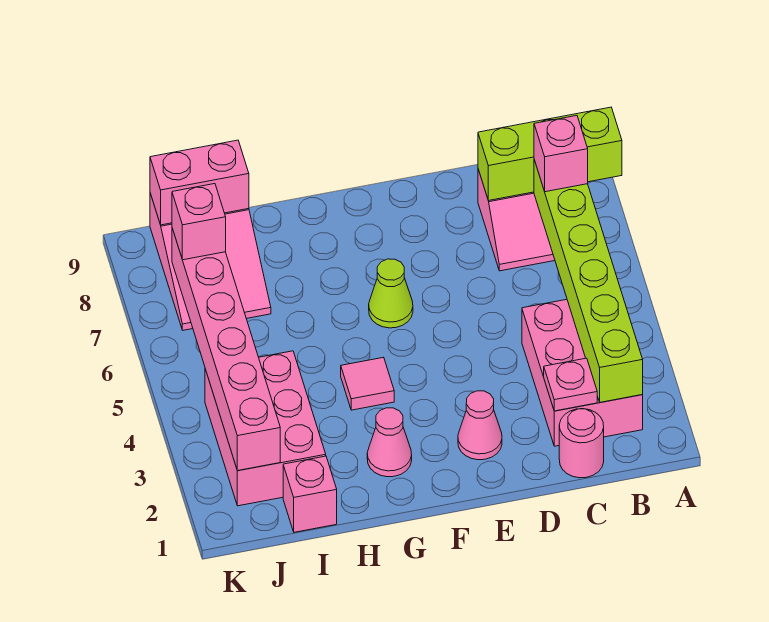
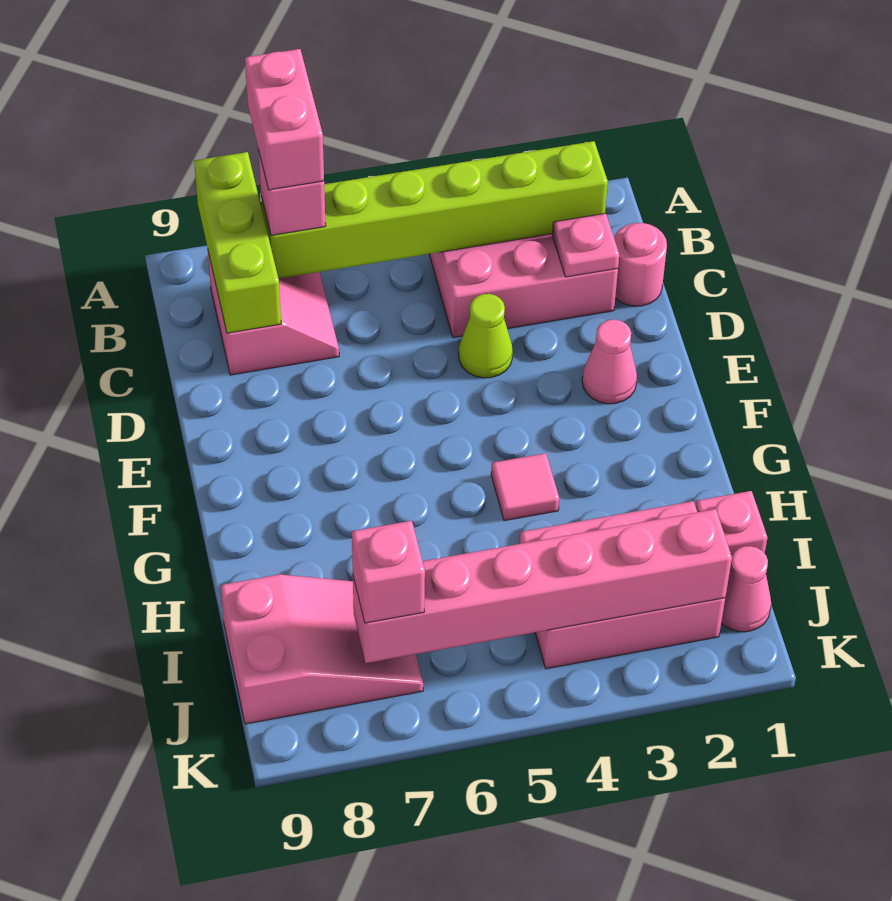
lime 1x1 cone [369,259,413,328] -> lime 1x1 cone moved to [459,294,513,378]
pink 1x1 cone [367,408,412,477] -> pink 1x1 cone moved to [721,546,771,632]
pink 1x2 brick [150,140,249,225] -> pink 1x2 brick moved to [245,49,324,190]

